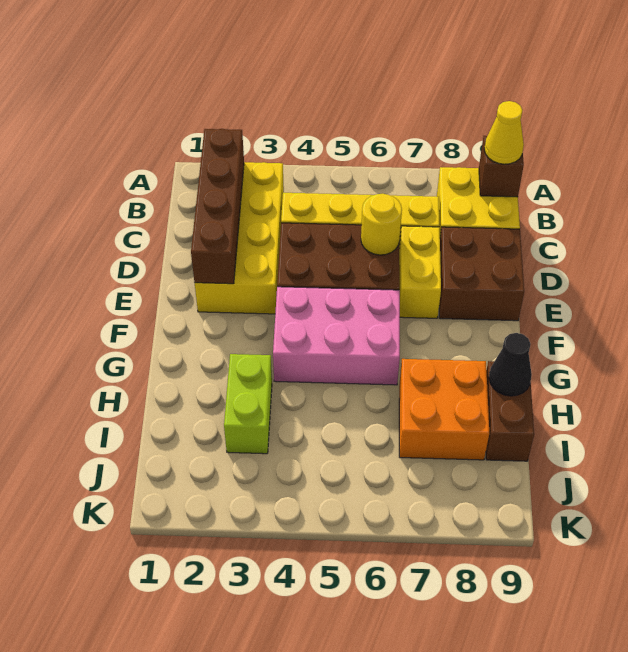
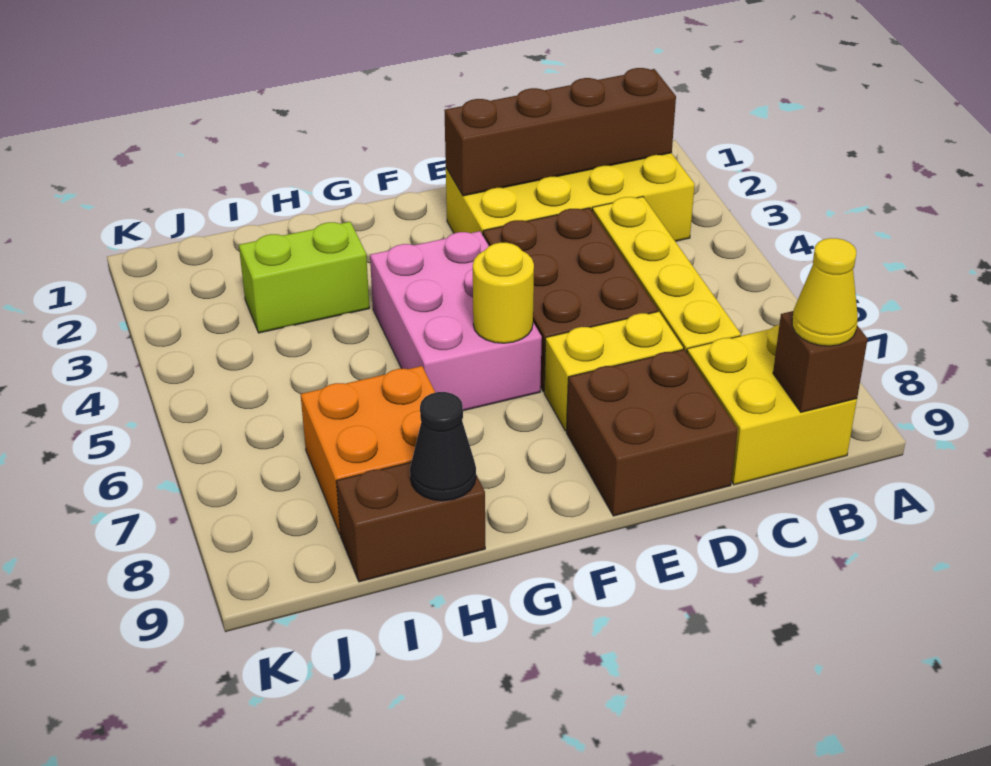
yellow 1x1 round brick [361,194,402,255] -> yellow 1x1 round brick moved to [473,243,534,343]

